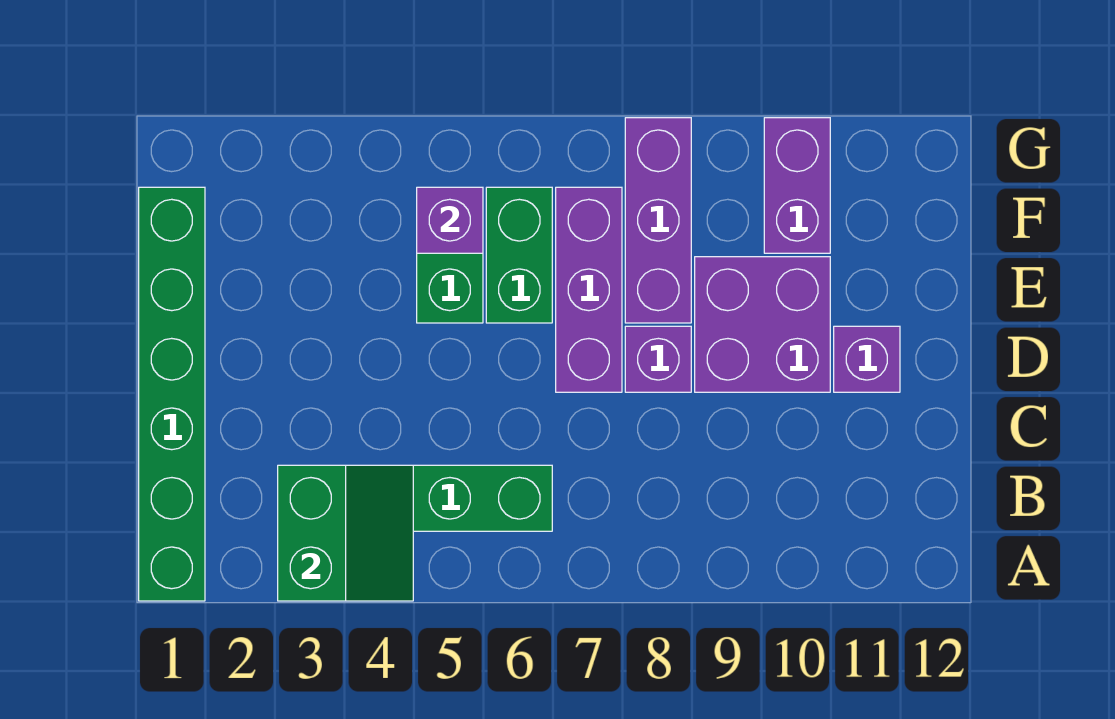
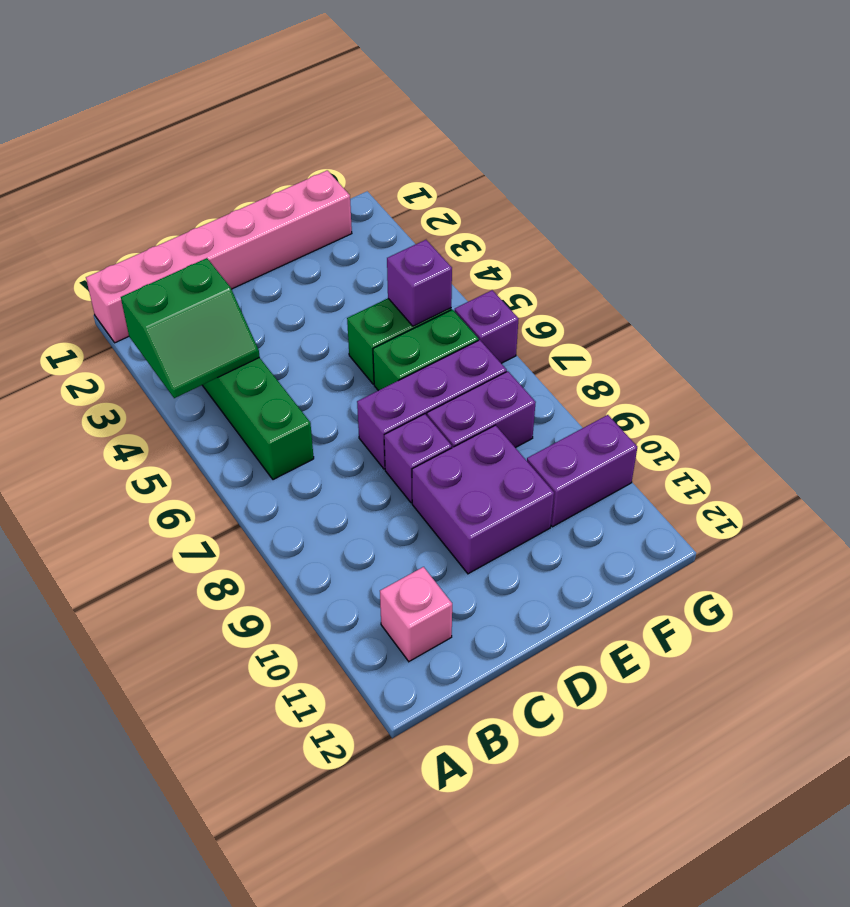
green 1x6 brick [139,187,205,601] -> pink 1x6 brick [86,170,352,343]
none -> pink 1x1 brick [380,567,452,661]
purple 1x1 brick [834,326,900,392] -> purple 1x1 brick moved to [454,290,518,363]
purple 1x3 brick [625,118,691,323] -> purple 1x2 brick [427,371,536,448]

